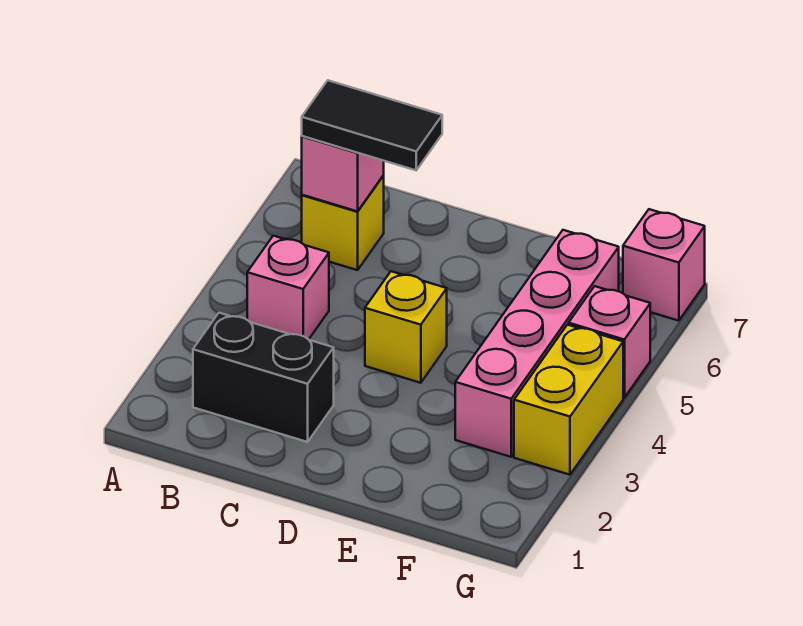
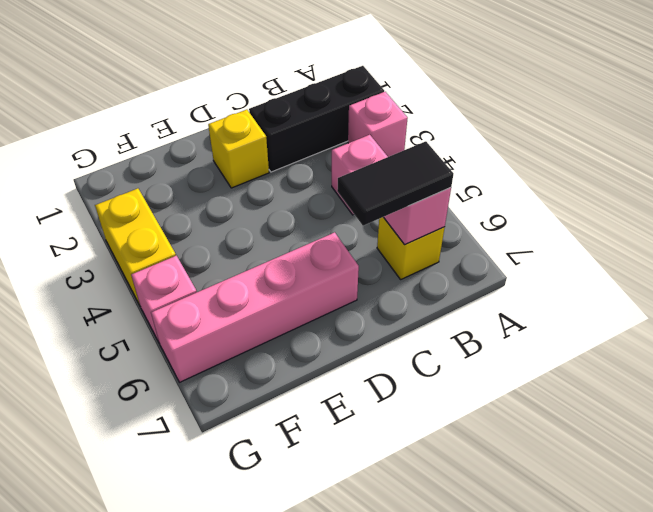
black 1x2 brick [193,313,334,442] -> black 1x3 brick [249,66,384,172]
yellow 1x1 brick [365,271,447,383] -> yellow 1x1 brick moved to [208,110,269,188]
pink 1x4 brick [455,230,619,457] -> pink 1x4 brick turned to [151,232,359,382]
pink 1x1 brick [623,209,705,321] -> pink 1x1 brick moved to [348,92,408,157]

